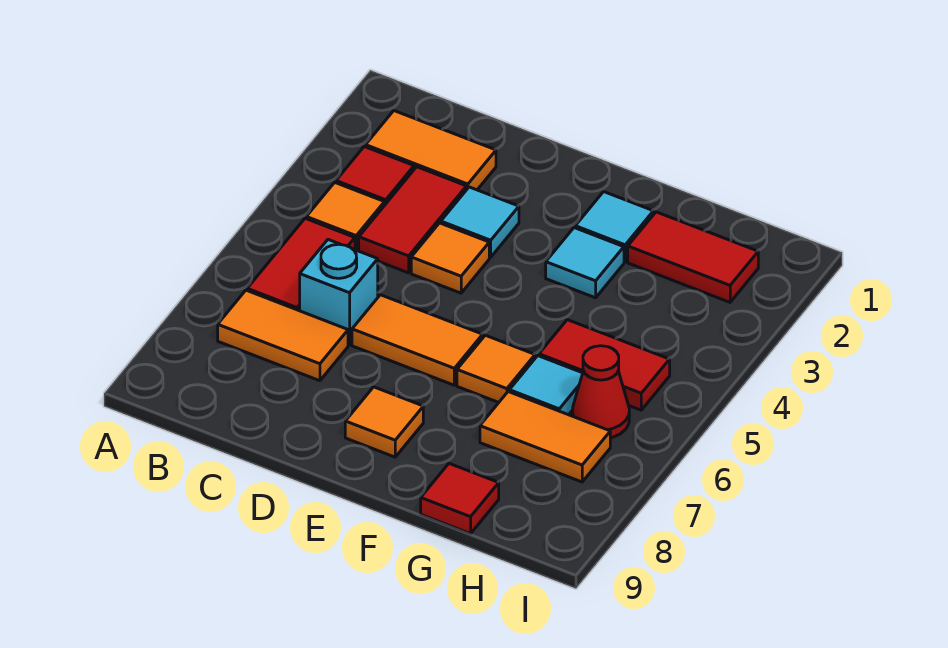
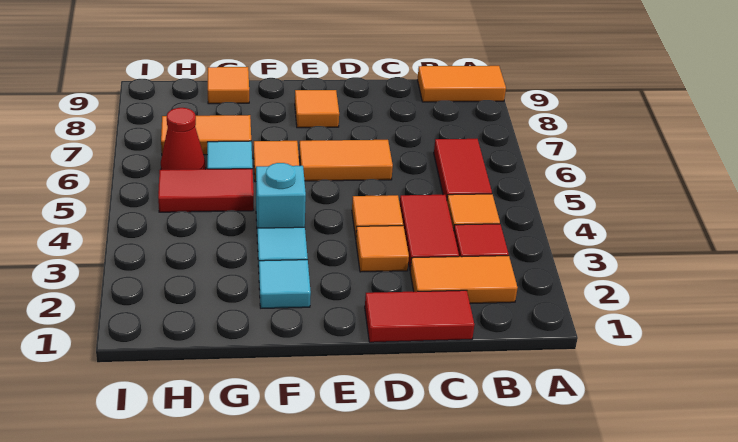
orange 1x2 tile [218,290,348,381] -> orange 1x2 tile moved to [417,66,506,102]
cyan 1x1 brick [300,240,378,345] -> cyan 1x1 brick moved to [256,163,306,228]
cyan 1x1 tile [441,187,519,257] -> orange 1x1 tile [356,226,409,272]
red 1x2 tile [628,212,758,302] -> red 1x2 tile moved to [365,290,474,342]
red 1x1 tile [421,464,499,534] -> orange 1x1 tile [208,67,249,104]

